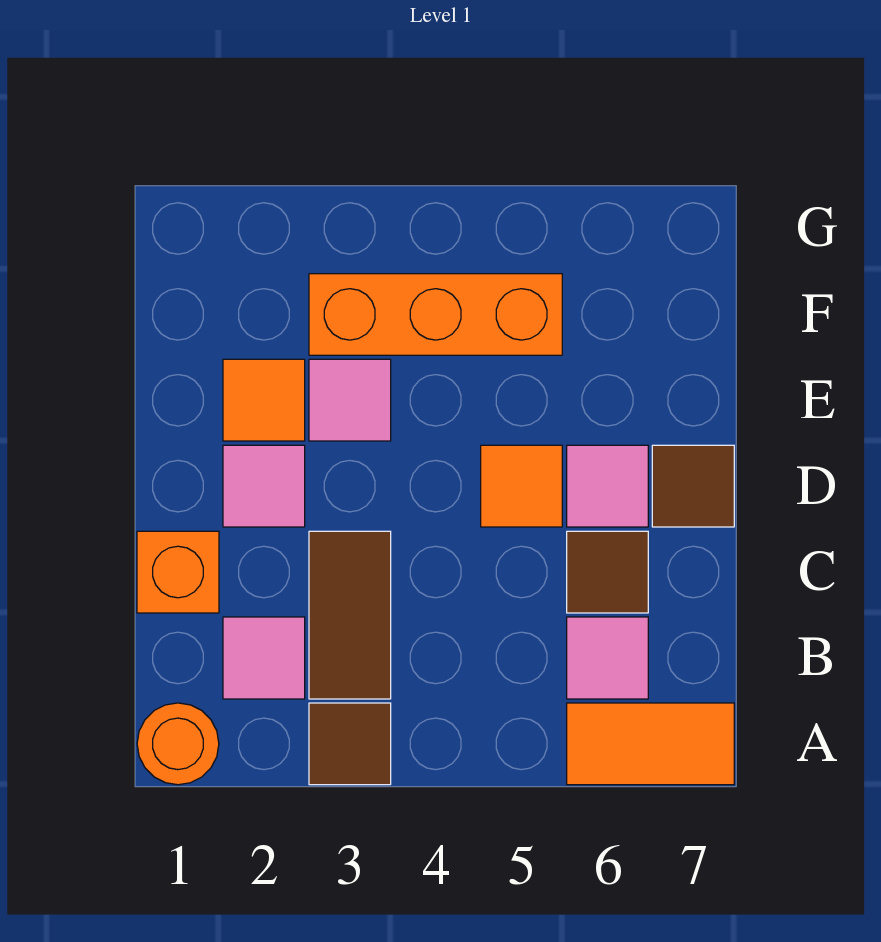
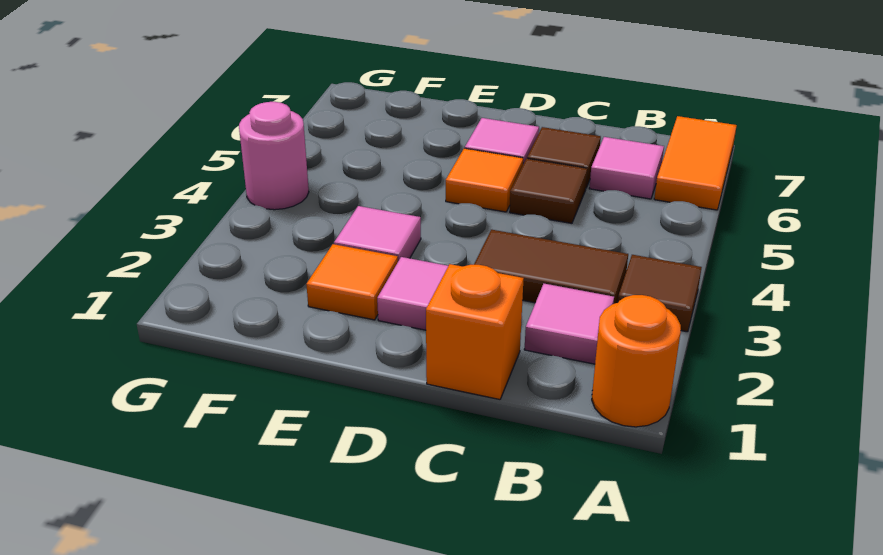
brown 1x1 tile [652,445,734,527] -> brown 1x1 tile moved to [510,159,587,223]
orange 1x3 brick [309,274,562,355] -> none
none -> pink 1x1 round brick [239,102,309,210]

